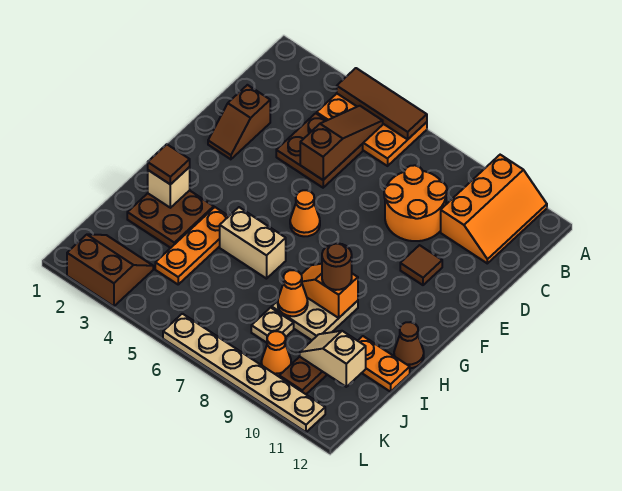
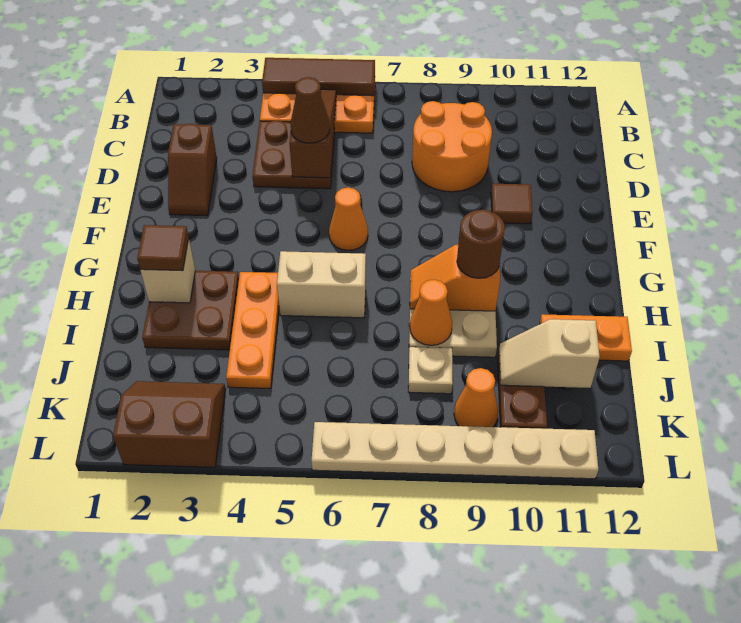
orange 2x3 slope [441,155,547,263] -> none
brown 1x1 cone [394,322,424,368] -> brown 1x1 cone moved to [290,77,330,143]

